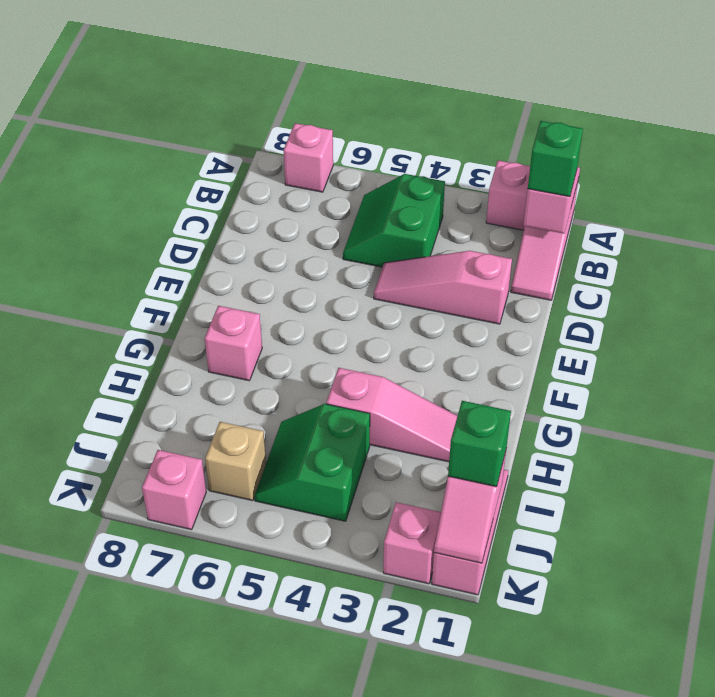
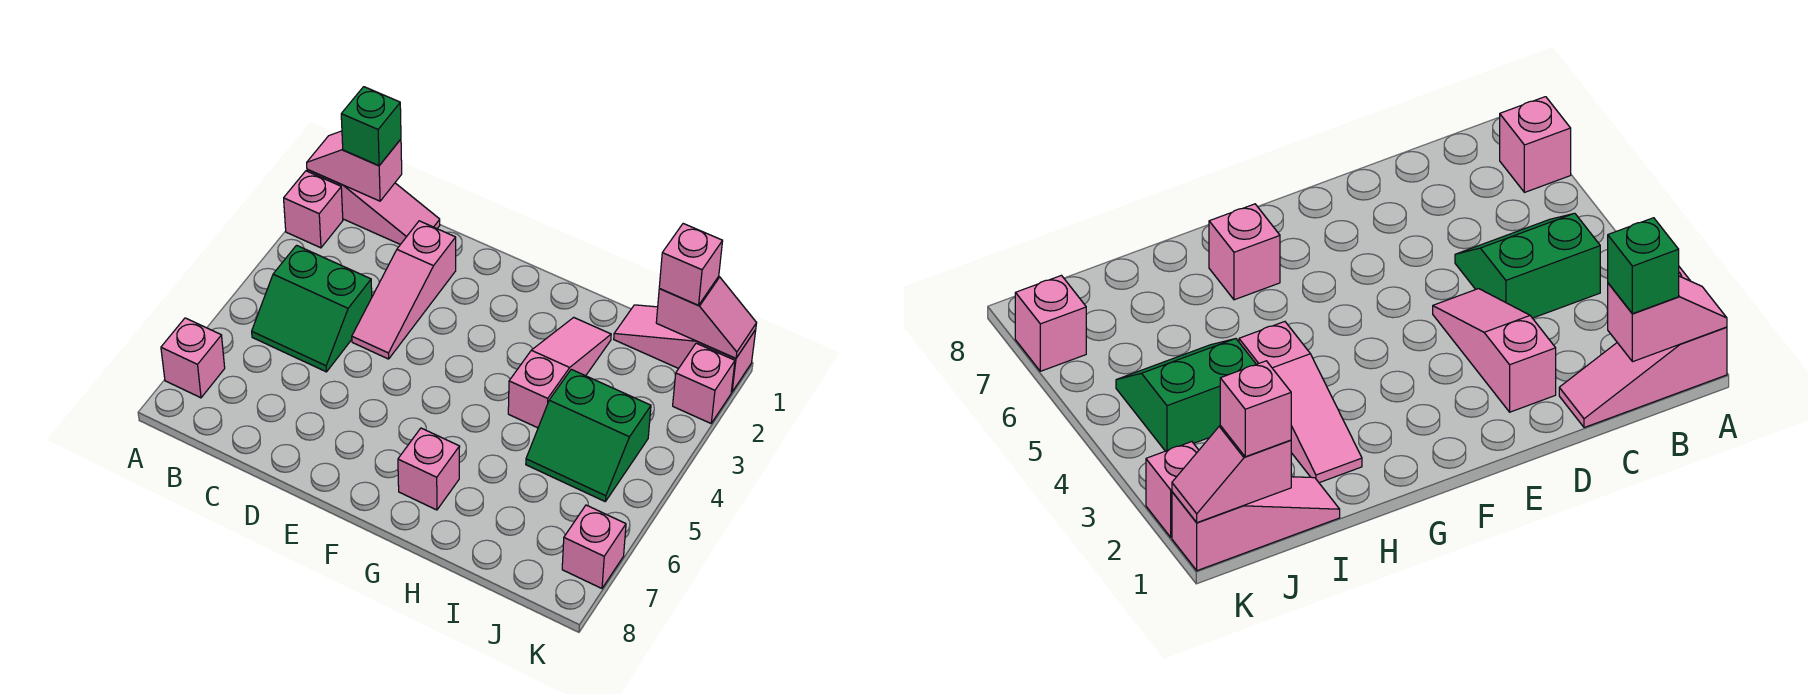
green 1x1 brick [448,401,511,487] -> pink 1x1 brick [659,224,723,305]
tan 1x1 brick [205,422,266,501] -> none

